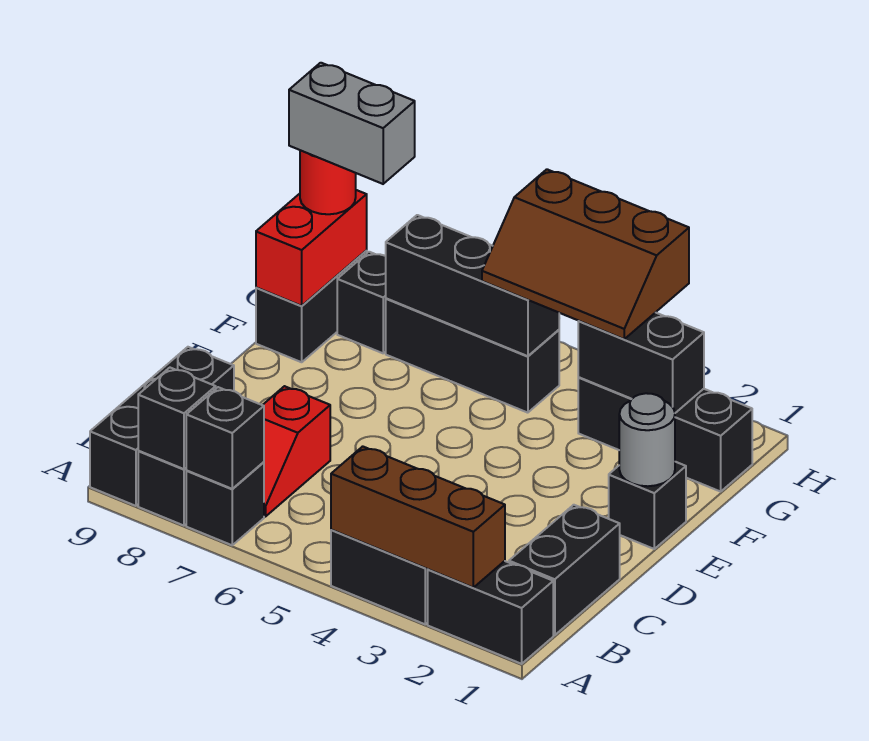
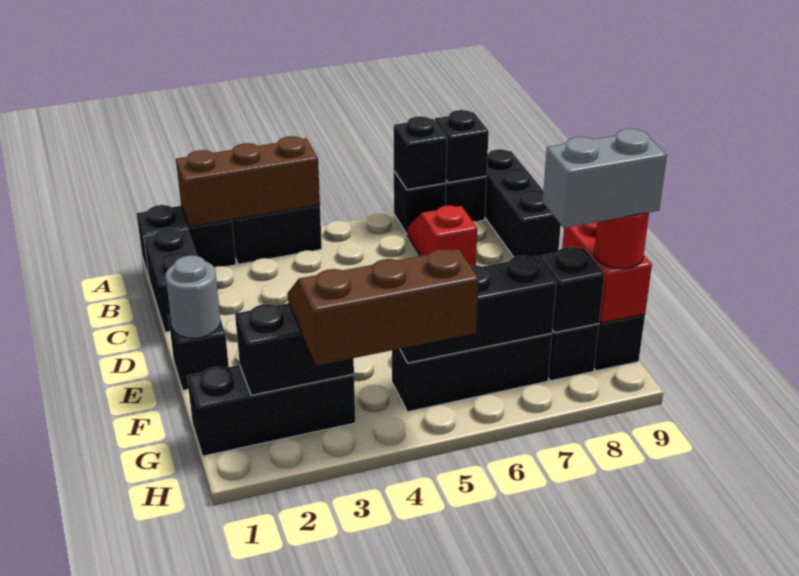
none -> black 1x1 brick [538,247,605,333]

